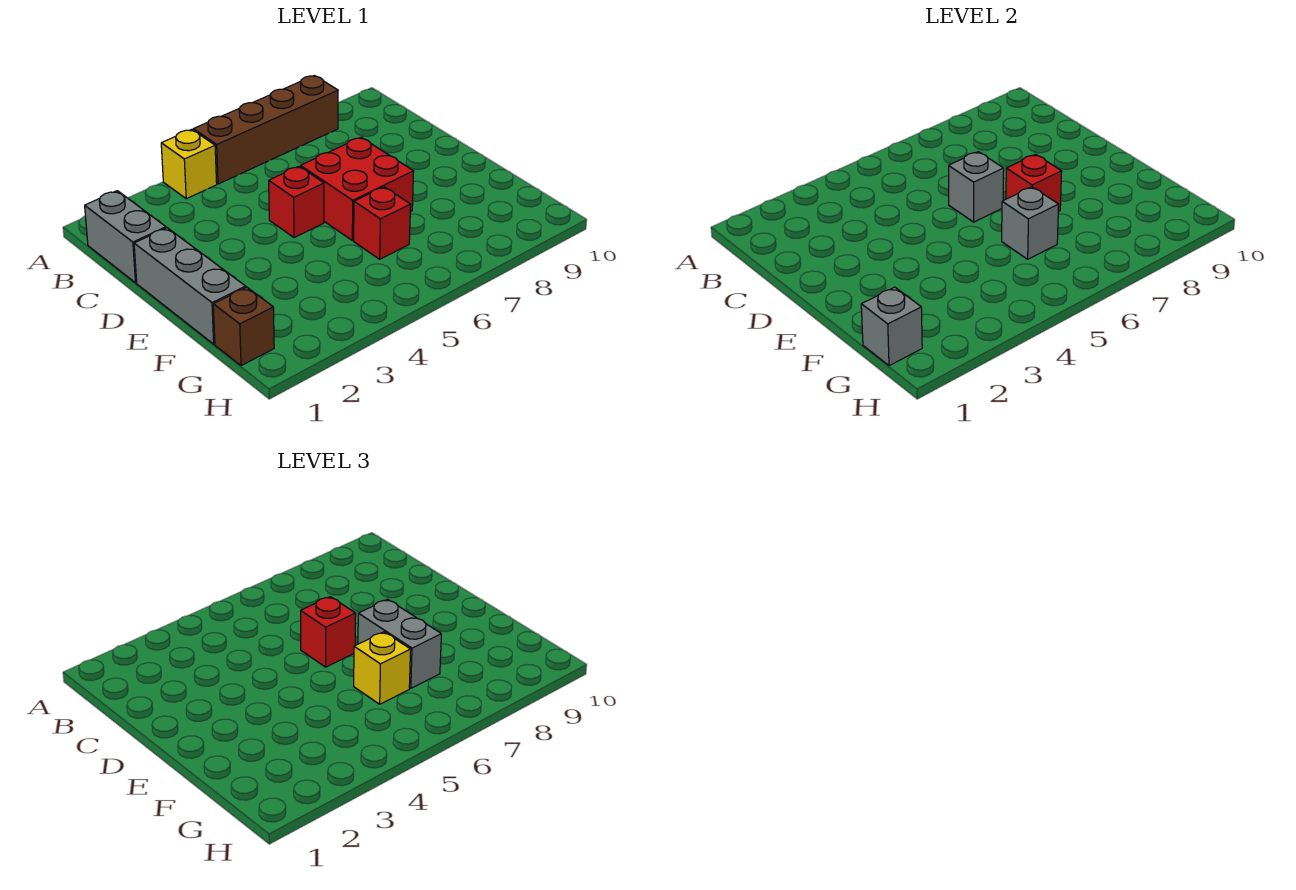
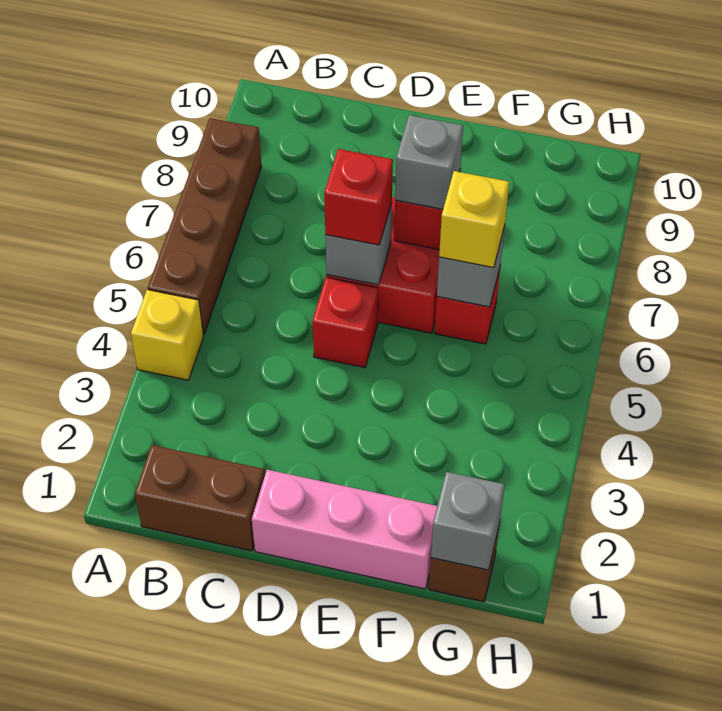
grey 1x2 brick [85,191,166,283] -> brown 1x2 brick [135,445,265,551]
grey 1x3 brick [134,228,246,344] -> pink 1x3 brick [252,470,437,589]
grey 1x2 brick [358,599,441,688] -> grey 1x1 brick [395,115,463,209]

